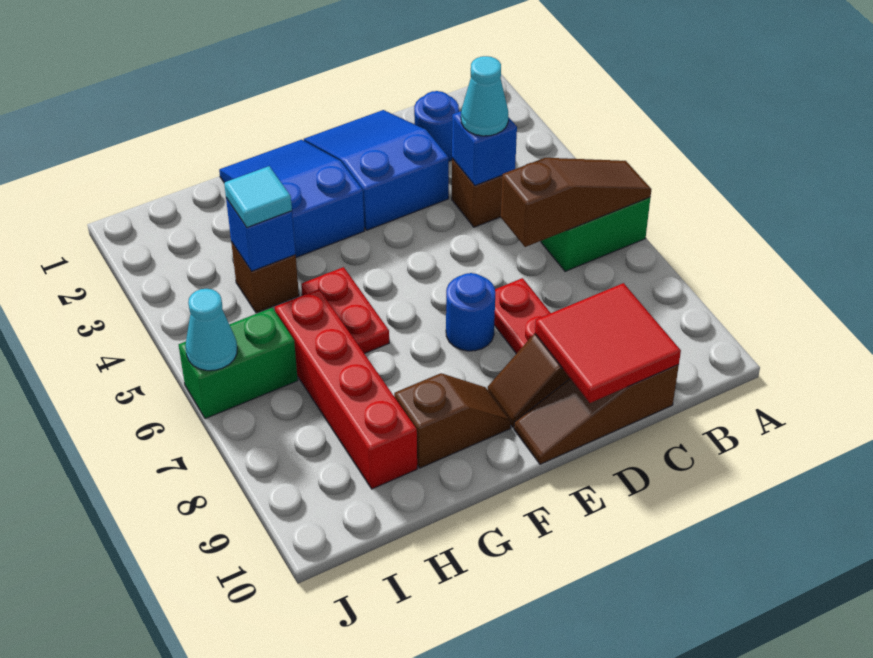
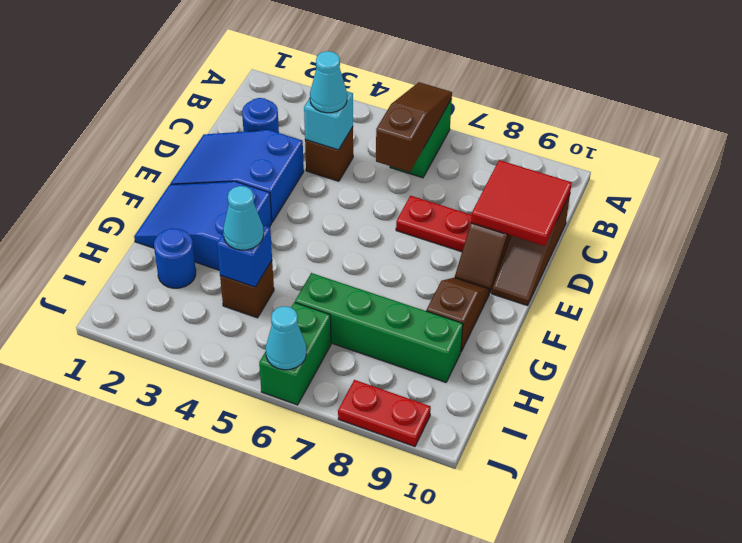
blue 1x1 brick [452,111,517,185] -> cyan 1x1 brick [304,92,353,150]
blue 1x1 round brick [446,273,495,351] -> blue 1x1 round brick moved to [154,228,196,288]
red 1x2 plate [301,267,389,354] -> red 1x2 plate moved to [338,380,431,447]
cyan 1x1 tile [224,166,292,227] -> cyan 1x1 cone [223,186,263,250]
red 1x4 brick [275,289,417,489] -> green 1x4 brick [295,273,463,382]

